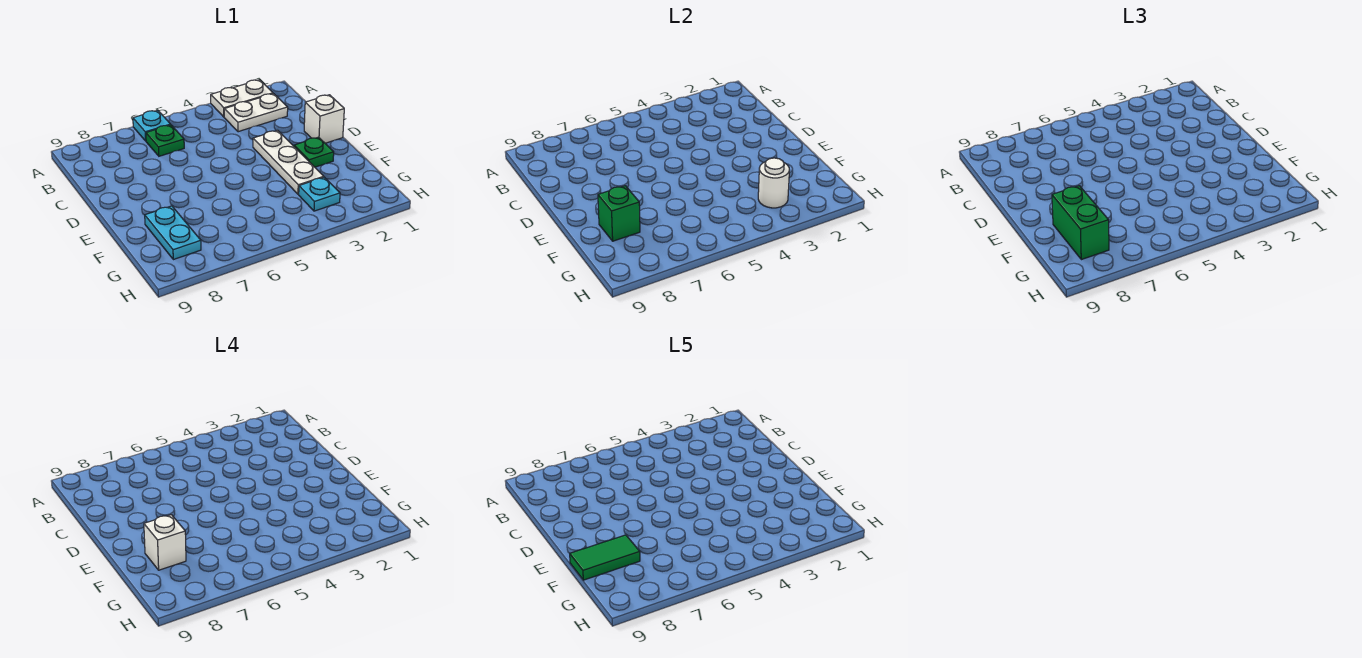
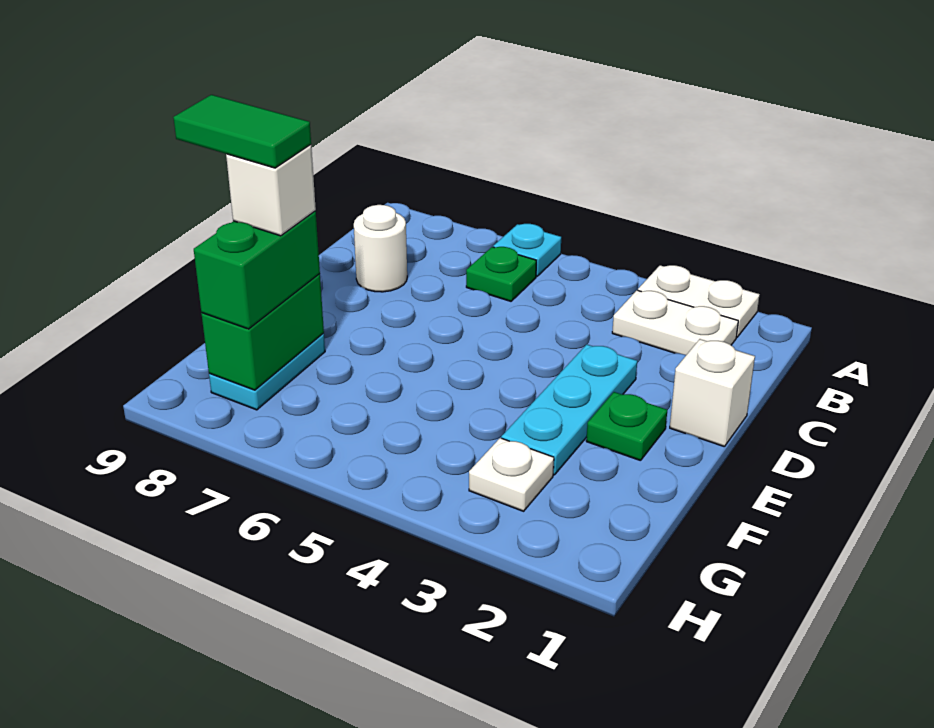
white 1x3 plate [253,130,324,194] -> cyan 1x3 plate [501,344,637,475]
green 1x1 brick [598,186,640,241] -> green 1x2 brick [201,274,324,390]
cyan 1x1 plate [299,177,340,211] -> white 1x1 plate [469,438,554,511]
white 1x1 round brick [758,158,790,208] -> white 1x1 round brick moved to [354,205,407,292]

